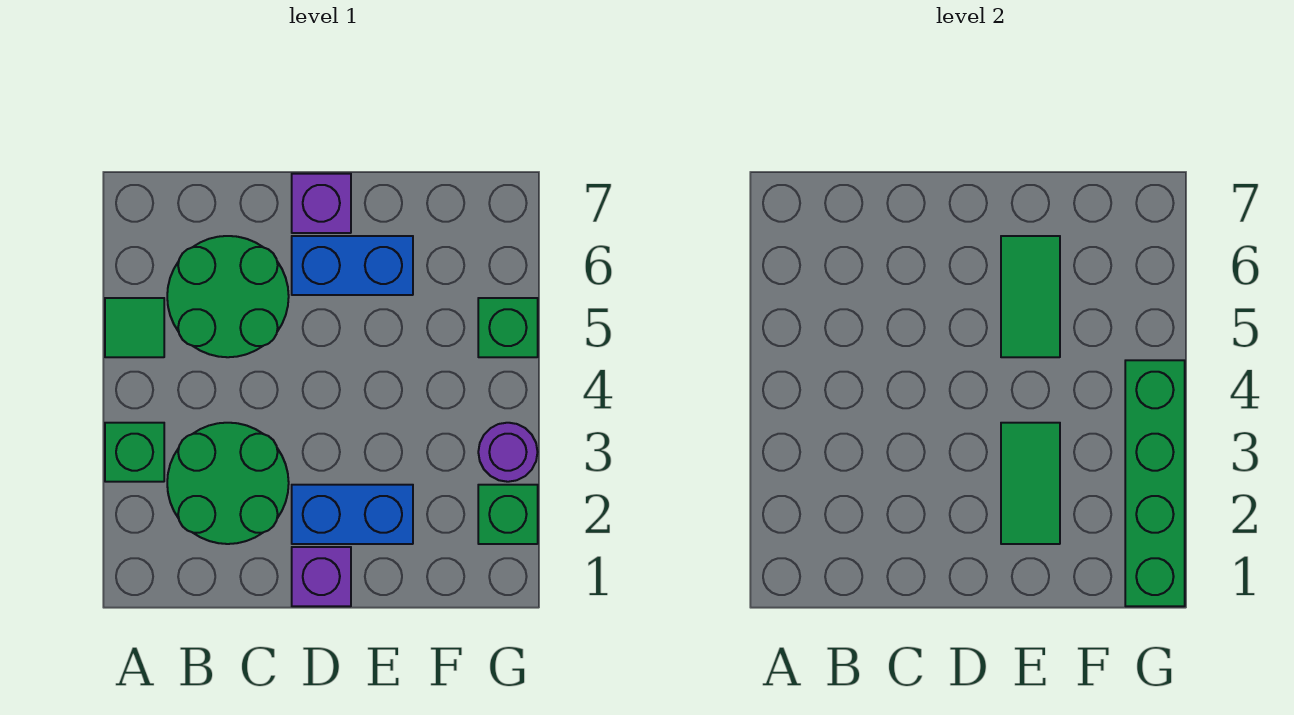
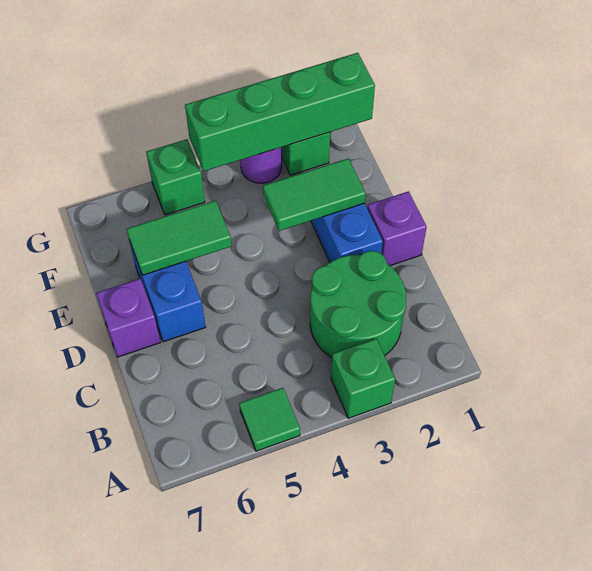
green 2x2 round brick [167,236,289,357] -> none

